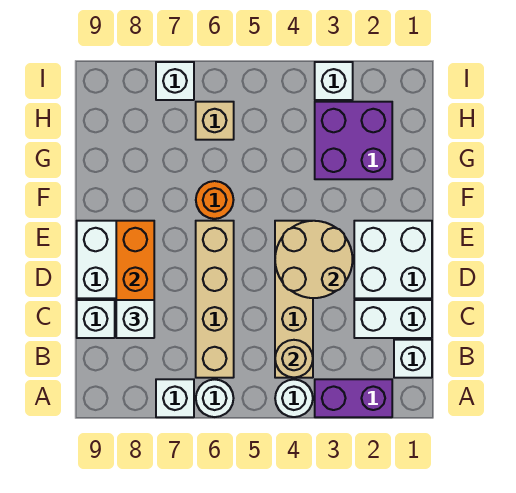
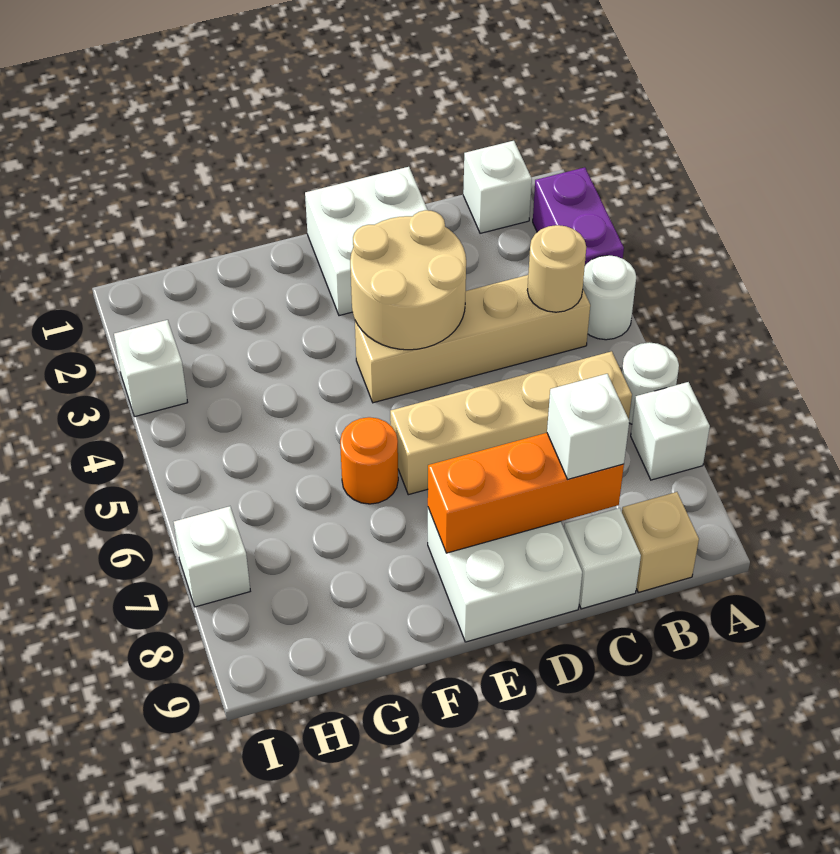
white 1x2 brick [354,300,432,338] -> none
purple 2x2 brick [315,102,392,179] -> none
tan 1x1 brick [196,102,234,140] -> tan 1x1 brick moved to [622,492,699,592]

